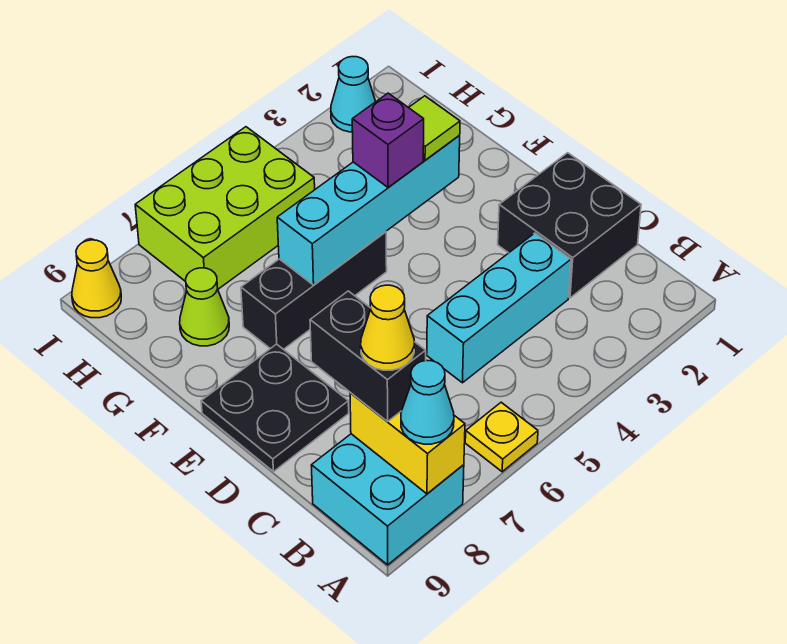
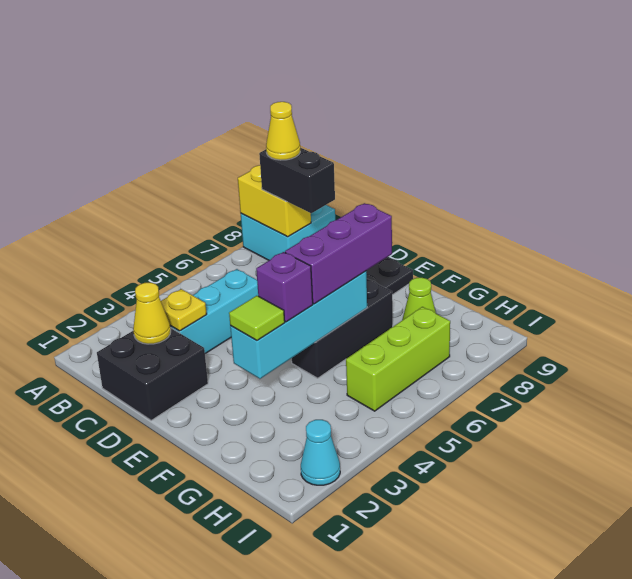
yellow 1x1 plate [465,402,538,472] -> yellow 1x1 plate moved to [161,289,207,331]
cyan 1x1 cone [401,360,454,444] -> none
none -> purple 1x3 brick [285,203,392,304]
lime 2x3 brick [135,127,315,289] -> lime 1x3 brick [346,307,450,411]
yellow 1x1 cone [72,240,121,318] -> yellow 1x1 cone moved to [133,283,171,344]

